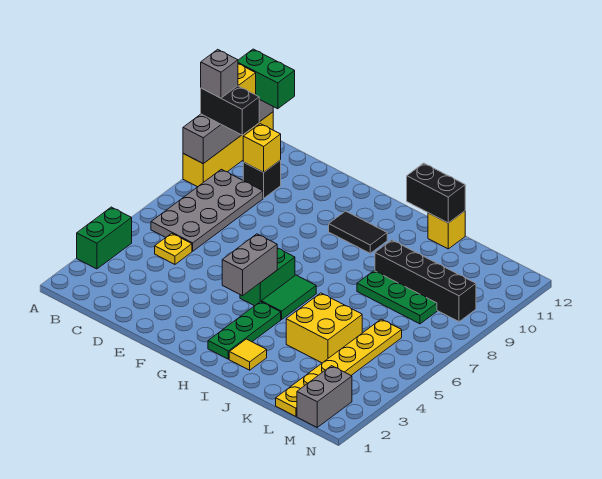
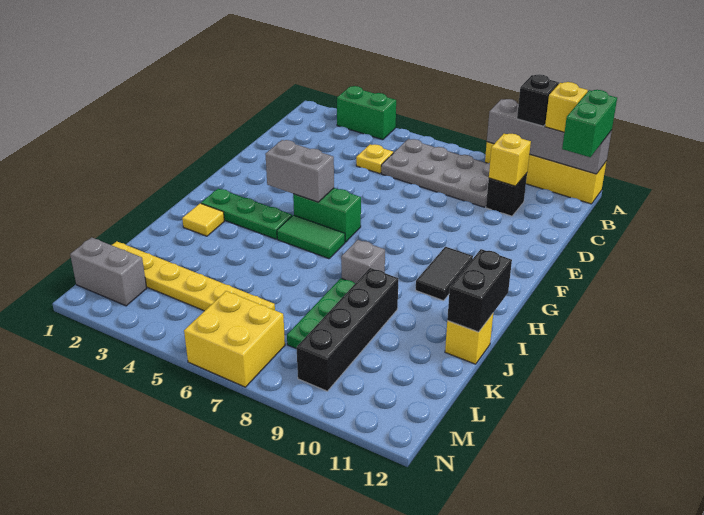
black 1x2 brick [201,86,259,135] -> black 1x1 brick [517,74,559,126]
grey 1x1 brick [201,49,238,98] -> grey 1x1 brick moved to [341,240,385,283]
yellow 2x2 brick [286,293,362,363] -> yellow 2x2 brick moved to [184,291,285,387]

